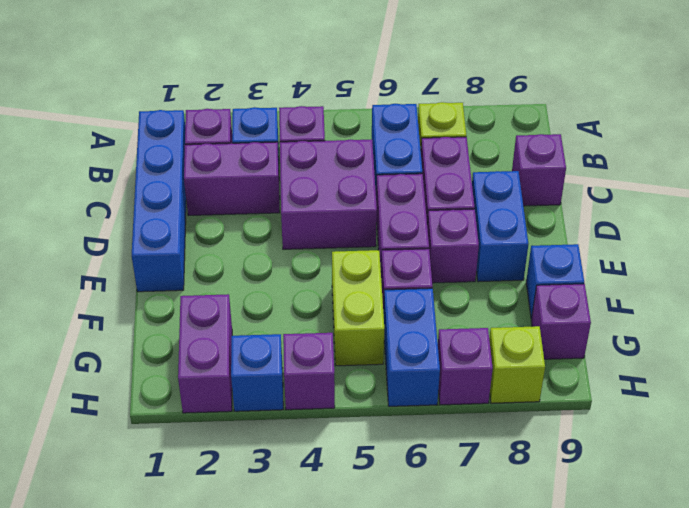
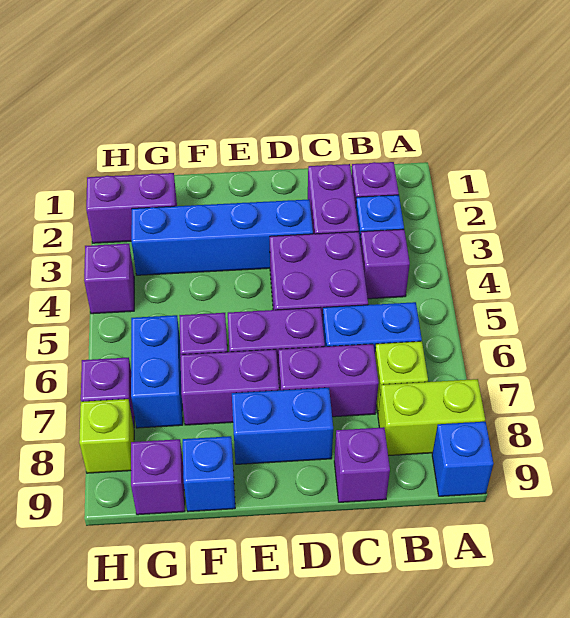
blue 1x4 brick [132,110,186,292] -> blue 1x4 brick moved to [131,200,313,275]
purple 1x1 brick [427,209,479,283] -> purple 1x2 brick [180,349,279,425]
lime 1x2 brick [332,250,384,366] -> lime 1x2 brick moved to [378,379,485,456]
blue 1x2 brick [383,288,440,406] -> blue 1x2 brick turned to [131,315,183,428]
blue 1x1 brick [231,334,283,411] -> blue 1x1 brick moved to [432,422,493,496]

